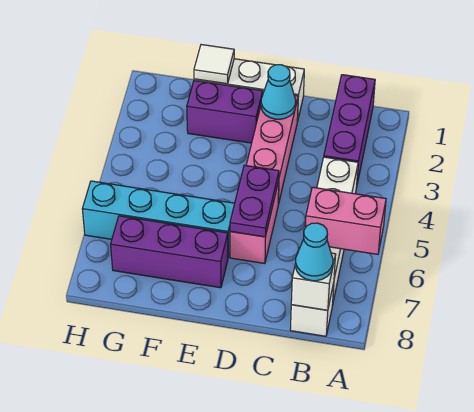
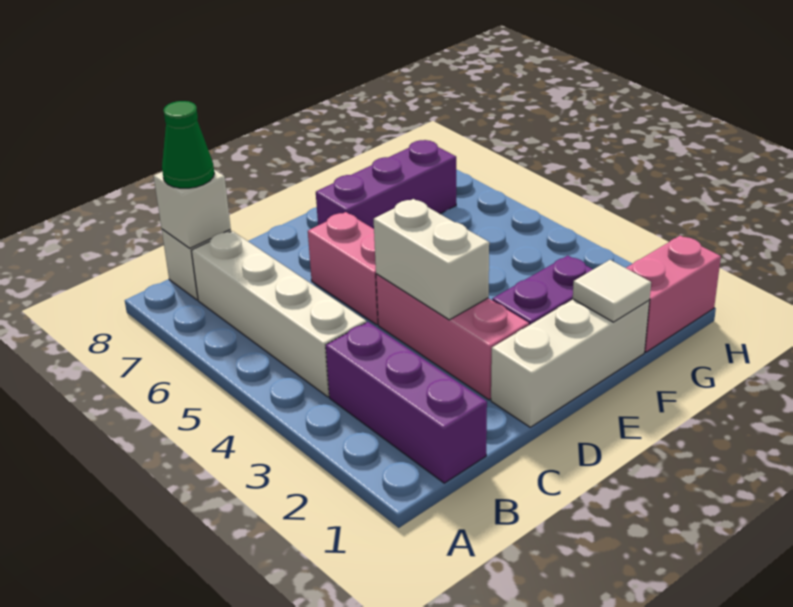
pink 1x2 brick [305,187,386,254] -> pink 1x2 brick moved to [626,236,721,352]
cyan 1x1 cone [296,223,333,281] -> green 1x1 cone [162,101,214,188]
cyan 1x1 cone [261,65,296,119] -> none
none -> white 1x2 brick [374,199,489,320]
purple 1x2 plate [230,165,279,237] -> none
cyan 1x4 brick [82,181,235,257] -> none

